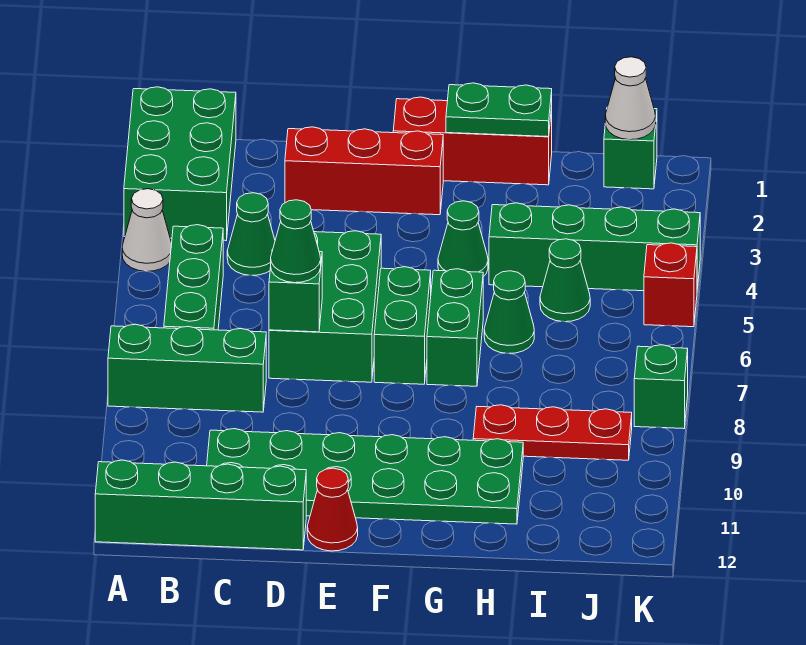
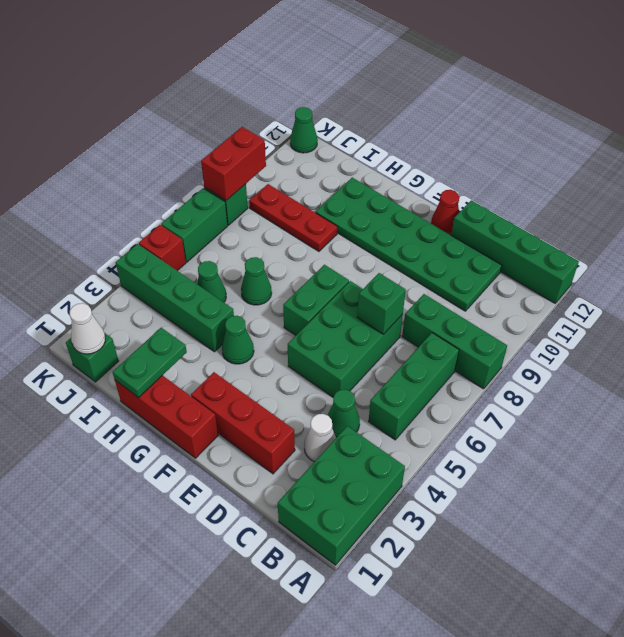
white 1x1 cone [122,189,172,271] -> white 1x1 cone moved to [304,414,336,462]
green 1x1 cone [271,200,321,283] -> green 1x1 cone moved to [290,107,318,153]
green 1x2 plate [446,83,552,137] -> green 1x2 plate turned to [113,328,187,398]
green 1x2 brick [427,269,483,386] -> green 1x2 brick moved to [161,188,228,262]
none -> red 1x2 brick [201,127,266,200]

